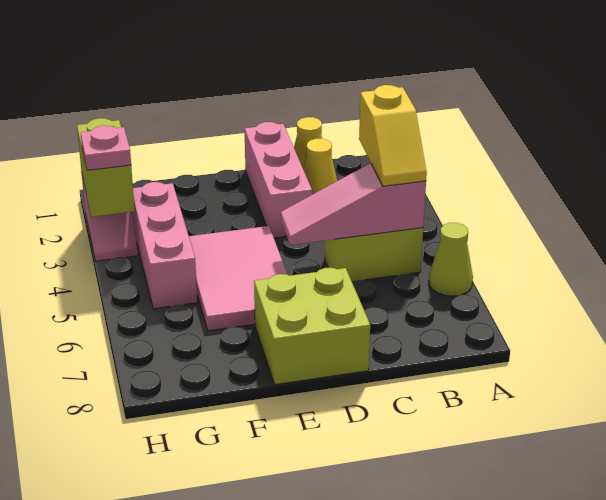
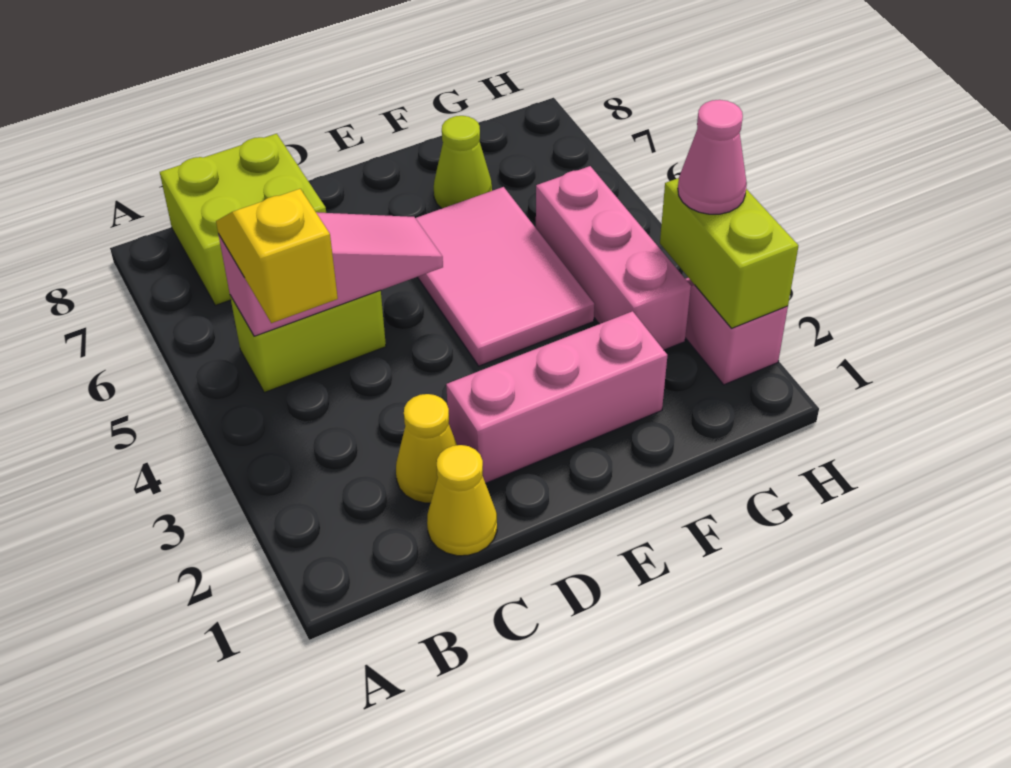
lime 1x1 cone [429,223,473,296] -> lime 1x1 cone moved to [434,116,492,208]
pink 1x3 brick [245,122,312,238] -> pink 1x3 brick turned to [446,311,667,483]
lime 2x2 brick [254,268,370,385] -> lime 2x2 brick moved to [160,134,326,305]
pink 1x1 plate [81,125,131,170] -> pink 1x1 cone [678,100,747,214]

